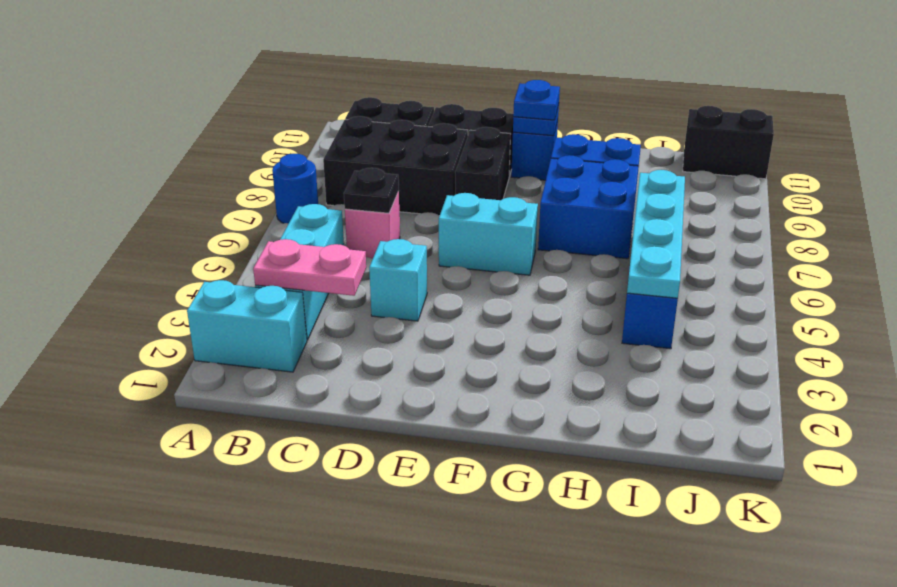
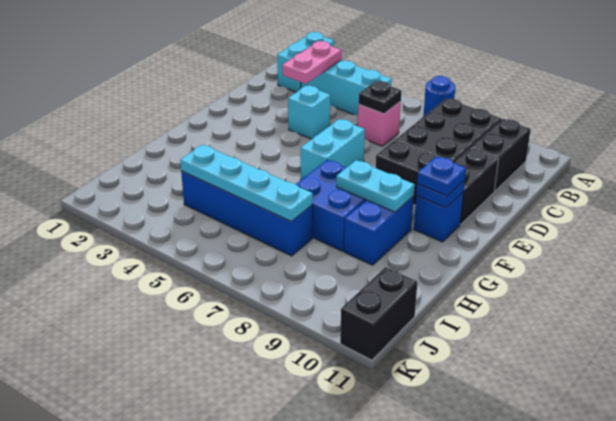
none -> cyan 1x2 plate [336,160,415,212]

